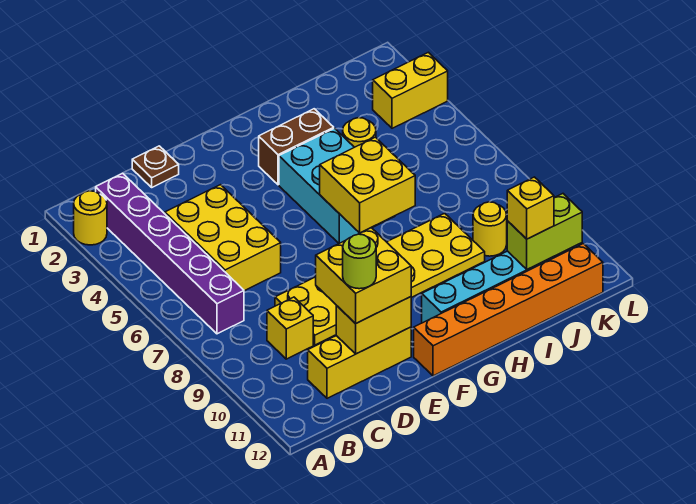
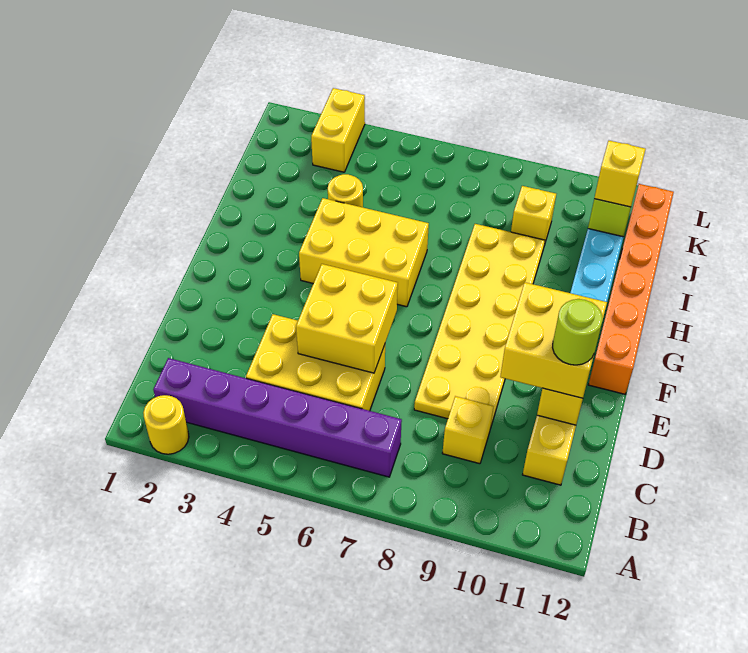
brown 1x1 plate [132,146,179,187] -> none
brown 1x2 brick [259,109,334,185] -> none
cyan 2x3 brick [279,128,395,243] -> yellow 2x3 brick [299,198,429,307]
yellow 2x2 brick [320,137,415,233] -> yellow 2x2 brick moved to [296,264,398,373]
yellow 1x1 round brick [473,202,507,256] -> yellow 1x1 brick [511,186,556,245]

